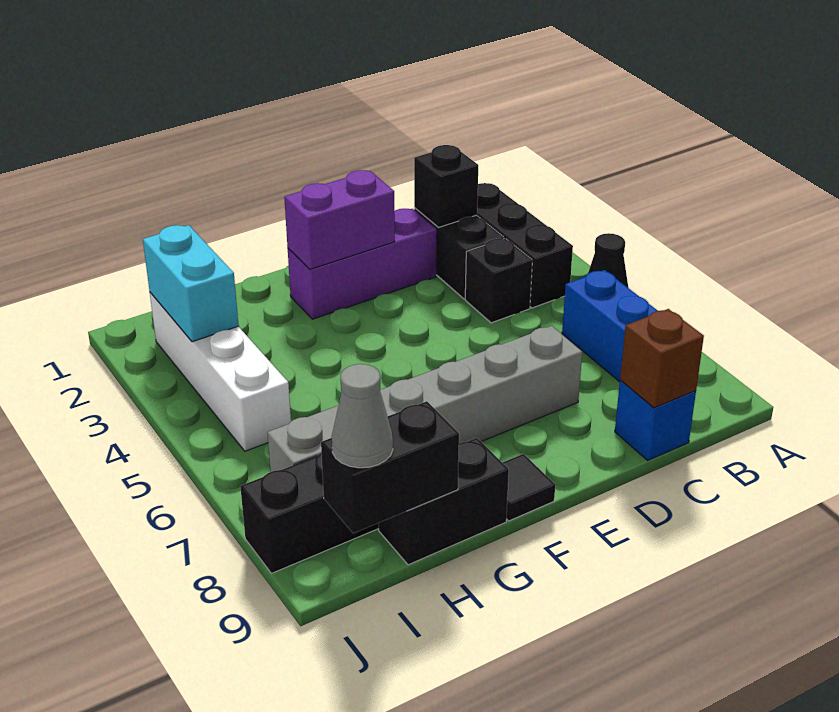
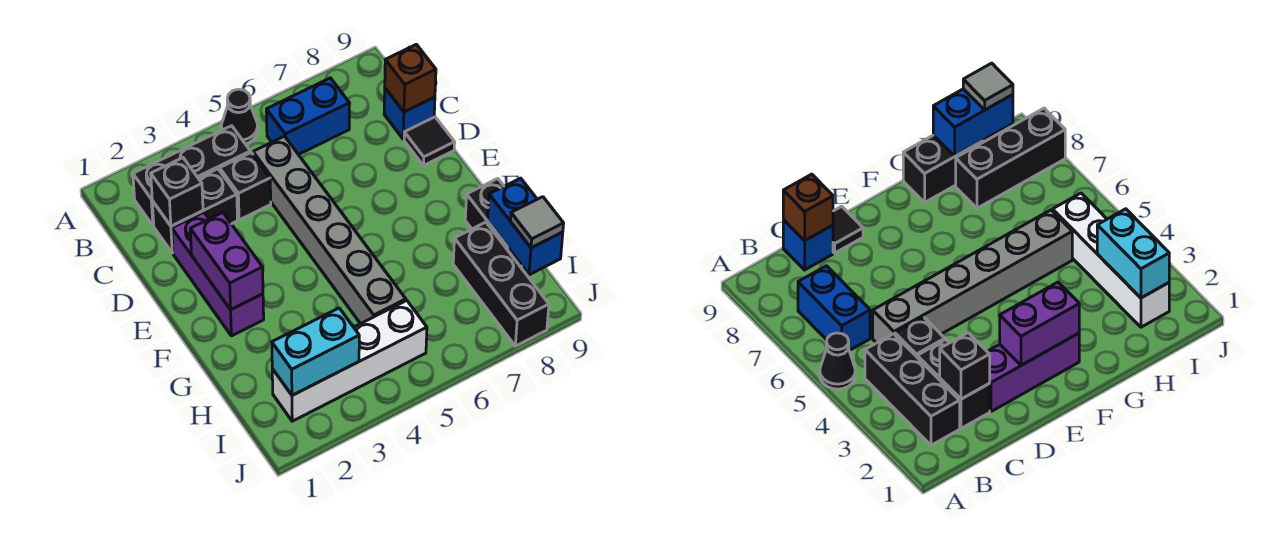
grey 1x6 brick [267,326,582,472] -> grey 1x6 brick moved to [253,136,406,324]
black 1x1 tile [502,454,555,521] -> black 1x1 tile moved to [404,117,455,166]
black 1x2 brick [321,401,459,533] -> blue 1x2 brick [488,178,563,275]
grey 1x1 cone [332,364,393,468] -> grey 1x1 tile [511,197,564,248]

